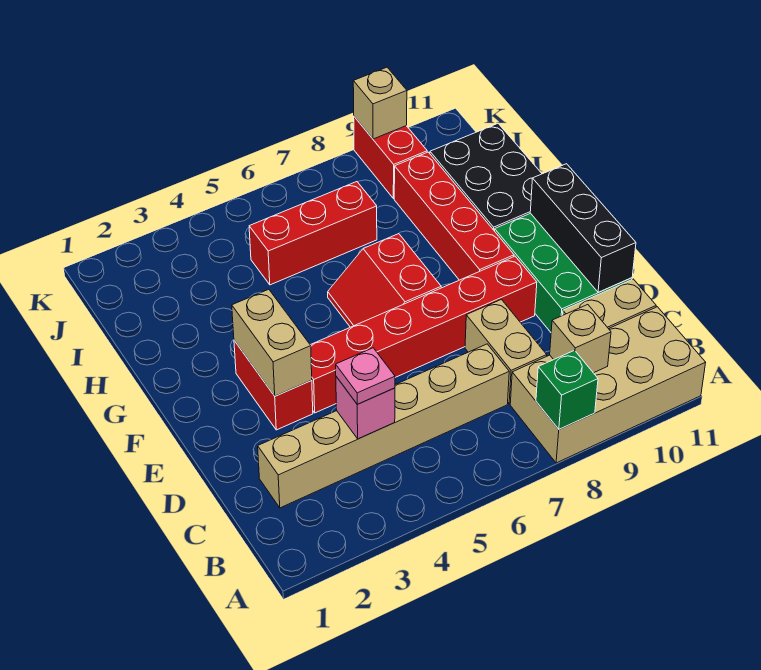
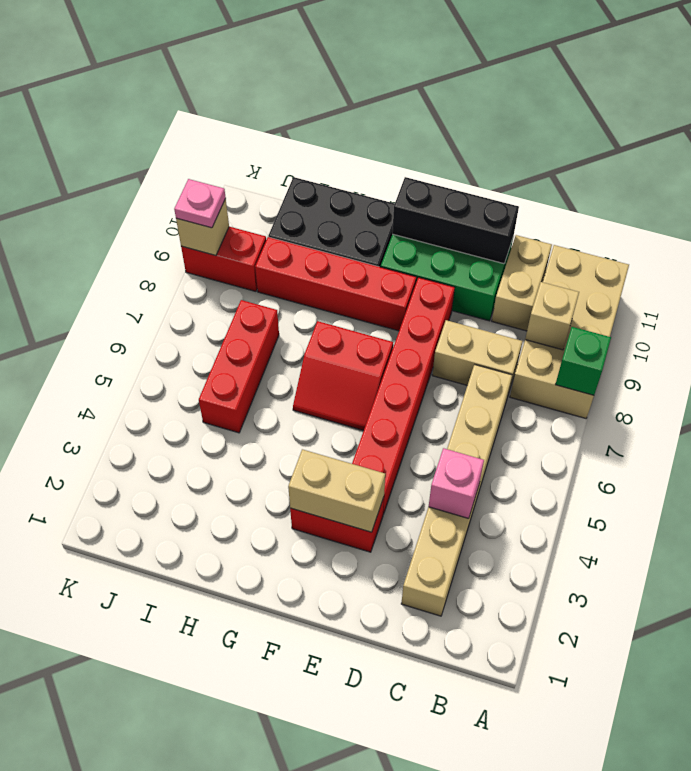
pink 1x1 plate [336,348,395,404] -> pink 1x1 plate moved to [174,179,226,228]

